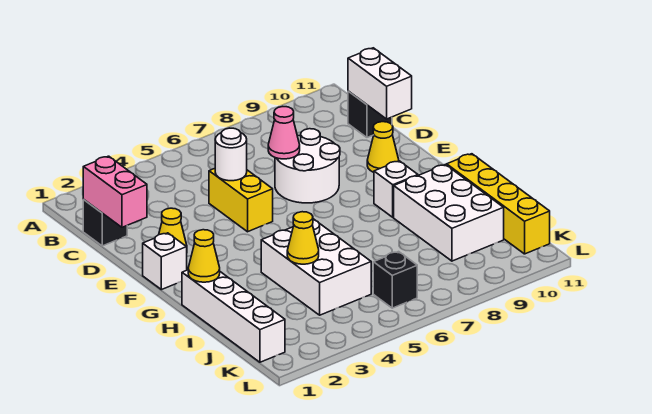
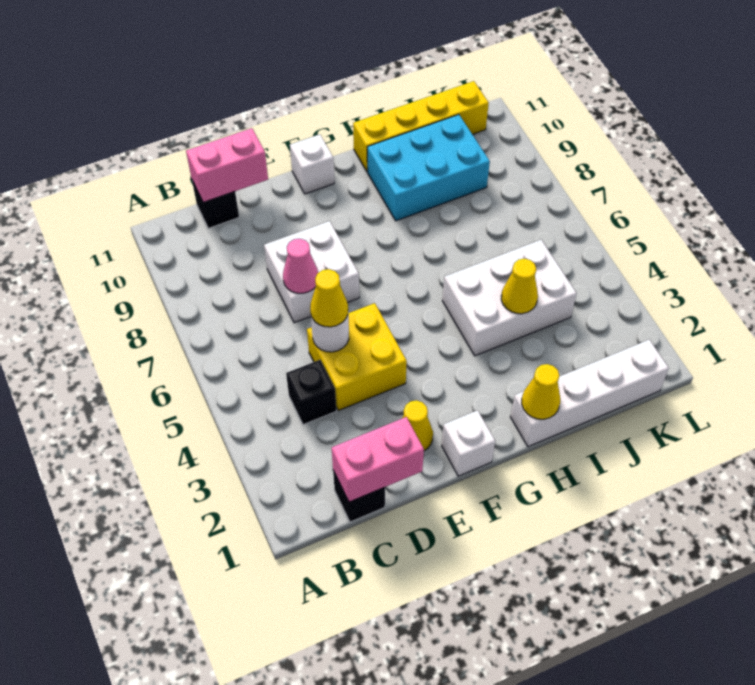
white 1x2 brick [348,48,412,119] -> pink 1x2 brick [186,128,268,202]
yellow 1x2 brick [209,168,273,232] -> yellow 2x2 brick [307,303,407,410]
white 2x2 round brick [275,129,340,203] -> white 2x2 brick [264,221,359,323]
yellow 1x1 cone [367,122,399,172] -> yellow 1x1 cone moved to [310,269,348,327]
white 1x1 brick [374,161,418,217] -> white 1x1 brick moved to [290,134,334,194]
white 2x3 brick [394,165,504,261] -> cyan 2x3 brick [367,115,490,221]
black 1x1 brick [373,252,417,308] -> black 1x1 brick moved to [286,360,337,425]

